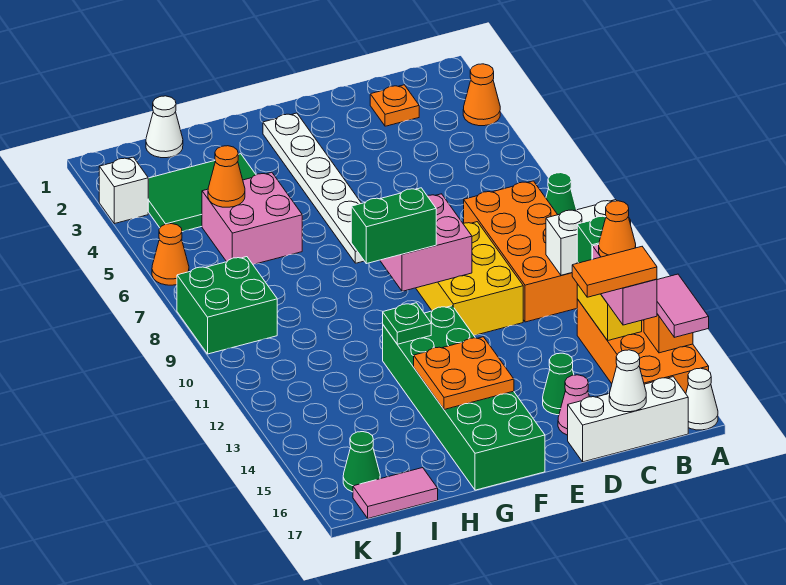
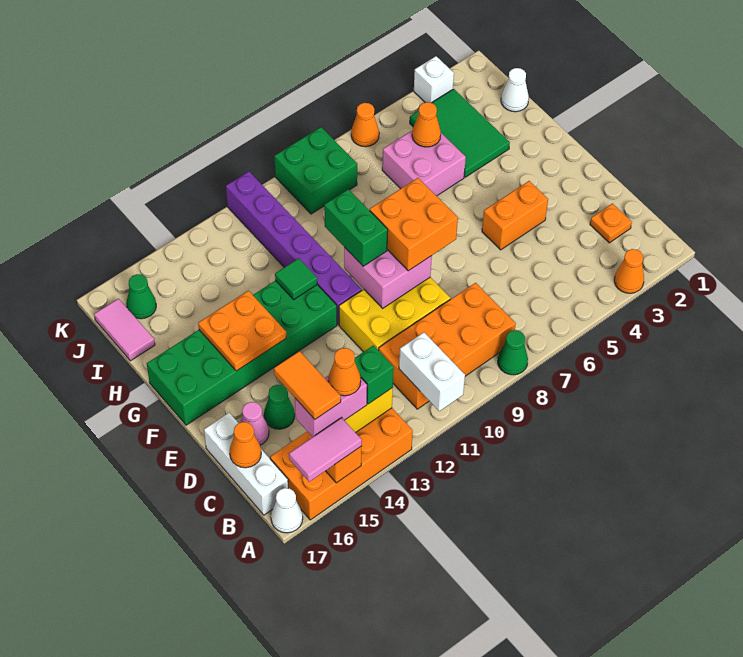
white 1x1 cone [609,350,646,412] -> orange 1x1 cone [230,422,261,468]
none -> orange 1x2 brick [482,181,548,250]
none -> orange 2x2 brick [370,178,458,271]
white 1x6 plate [263,113,364,263] -> none
none -> purple 1x6 brick [226,172,362,325]
green 1x1 plate [383,303,431,344] -> green 1x1 tile [275,258,317,299]

